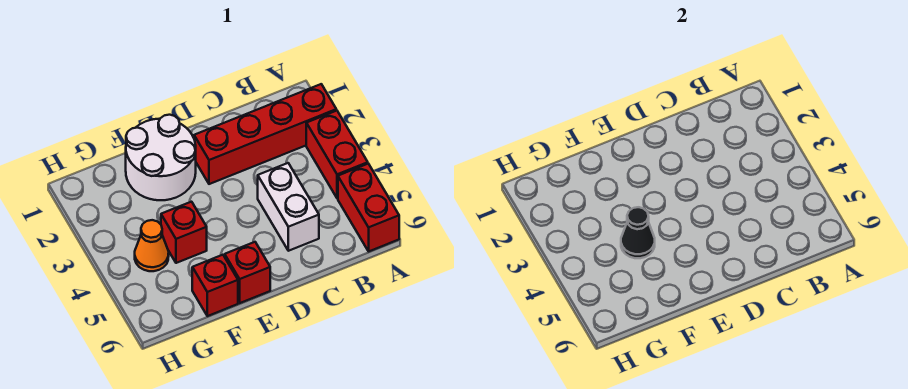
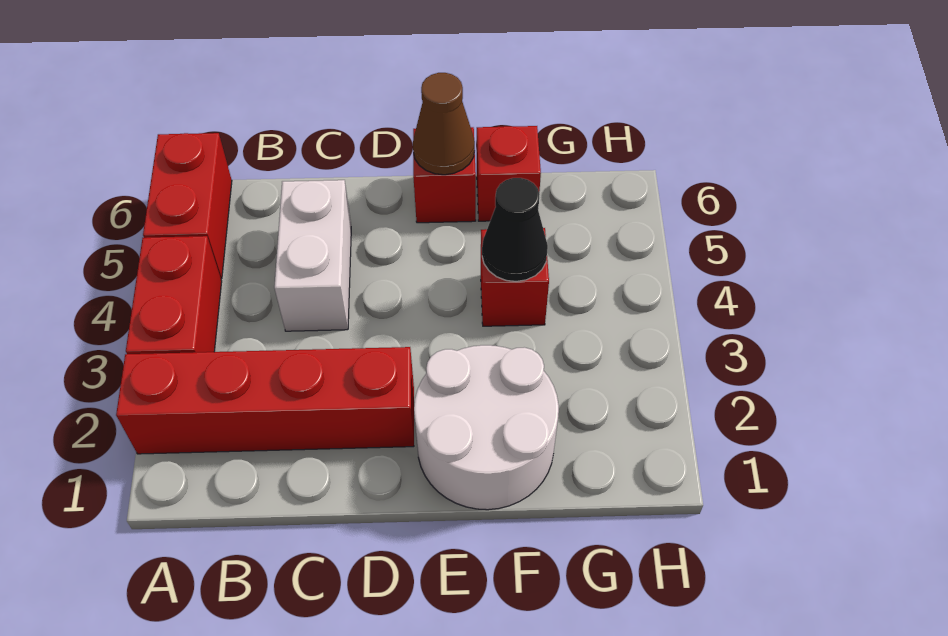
none -> brown 1x1 cone [413,73,475,175]
orange 1x1 cone [135,220,169,271] -> none

